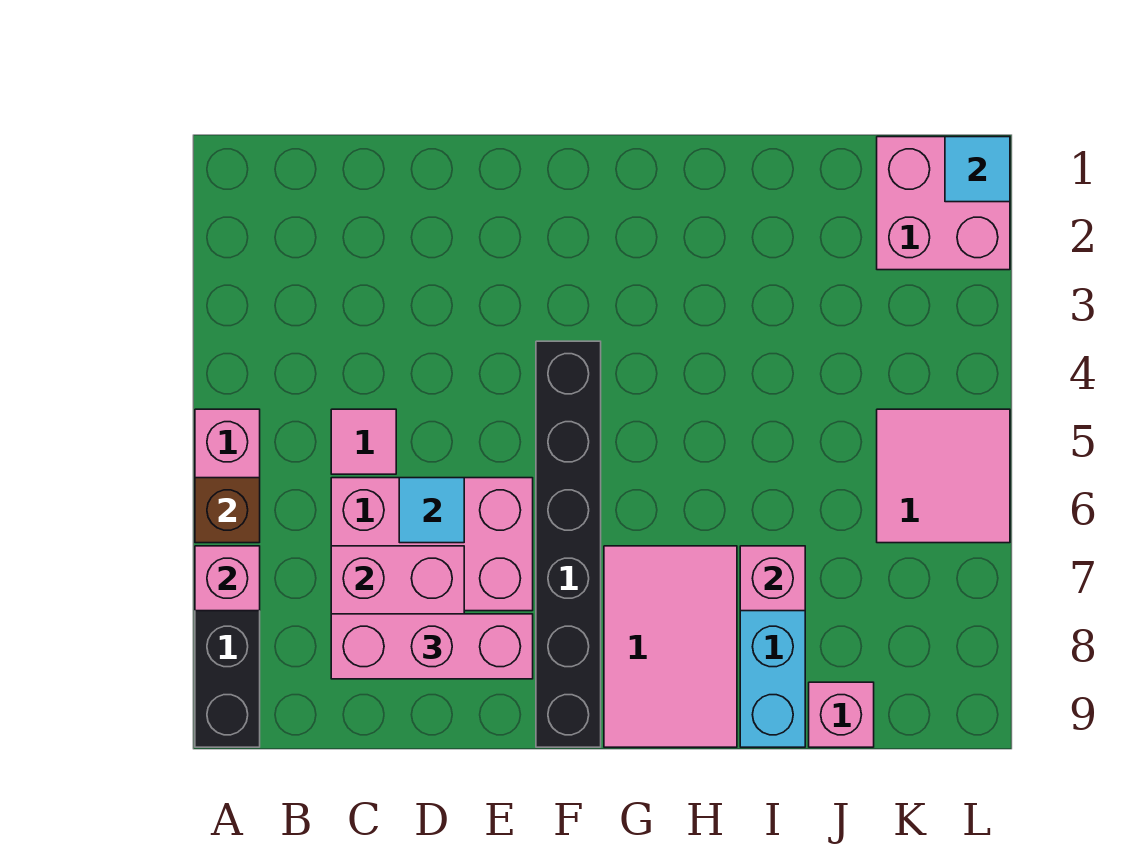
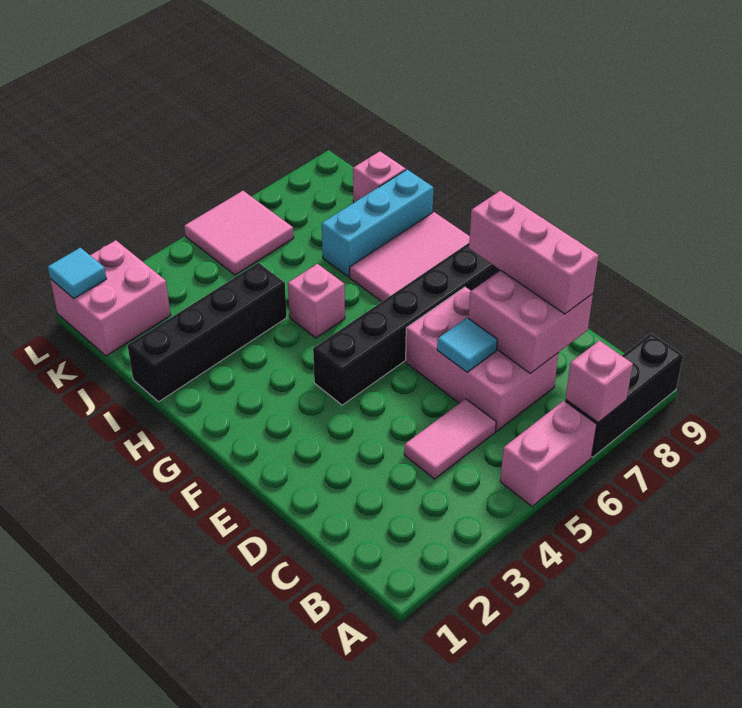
brown 1x1 brick [195,478,260,543] -> none
pink 1x1 tile [331,409,396,474] -> pink 1x2 tile [404,399,496,479]
none -> black 1x4 brick [128,263,287,402]
pink 1x1 brick [740,546,805,611] -> pink 1x1 brick moved to [288,264,345,338]

